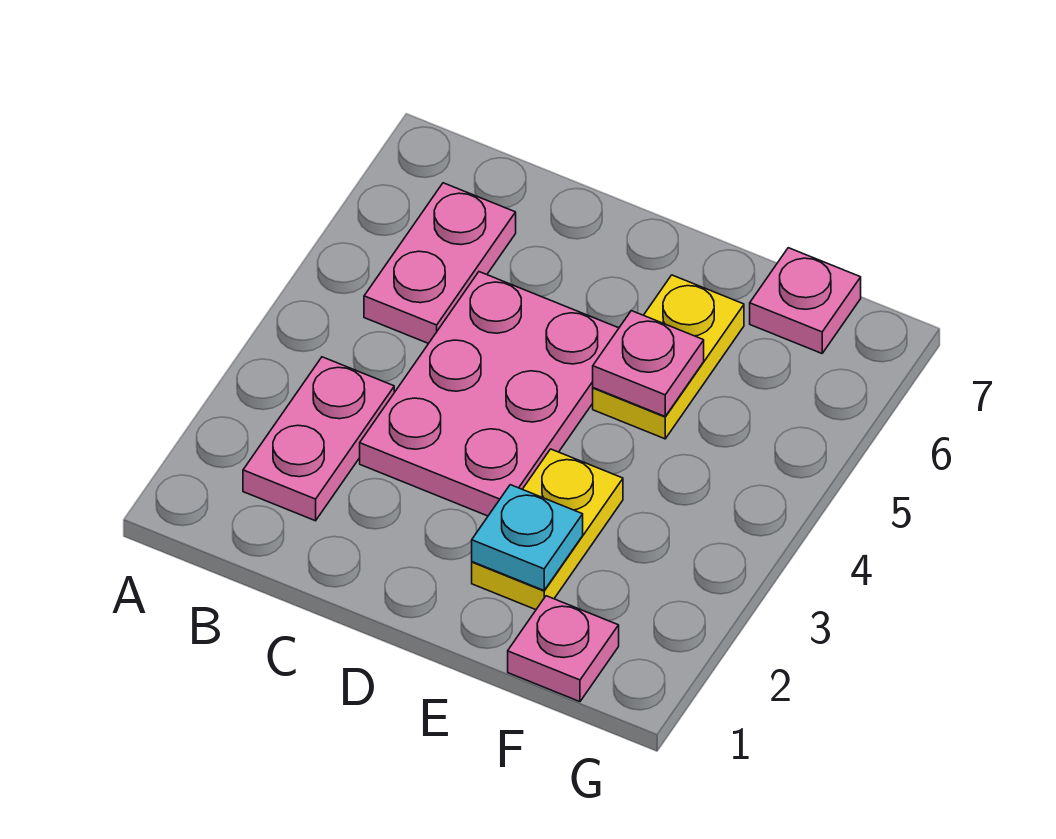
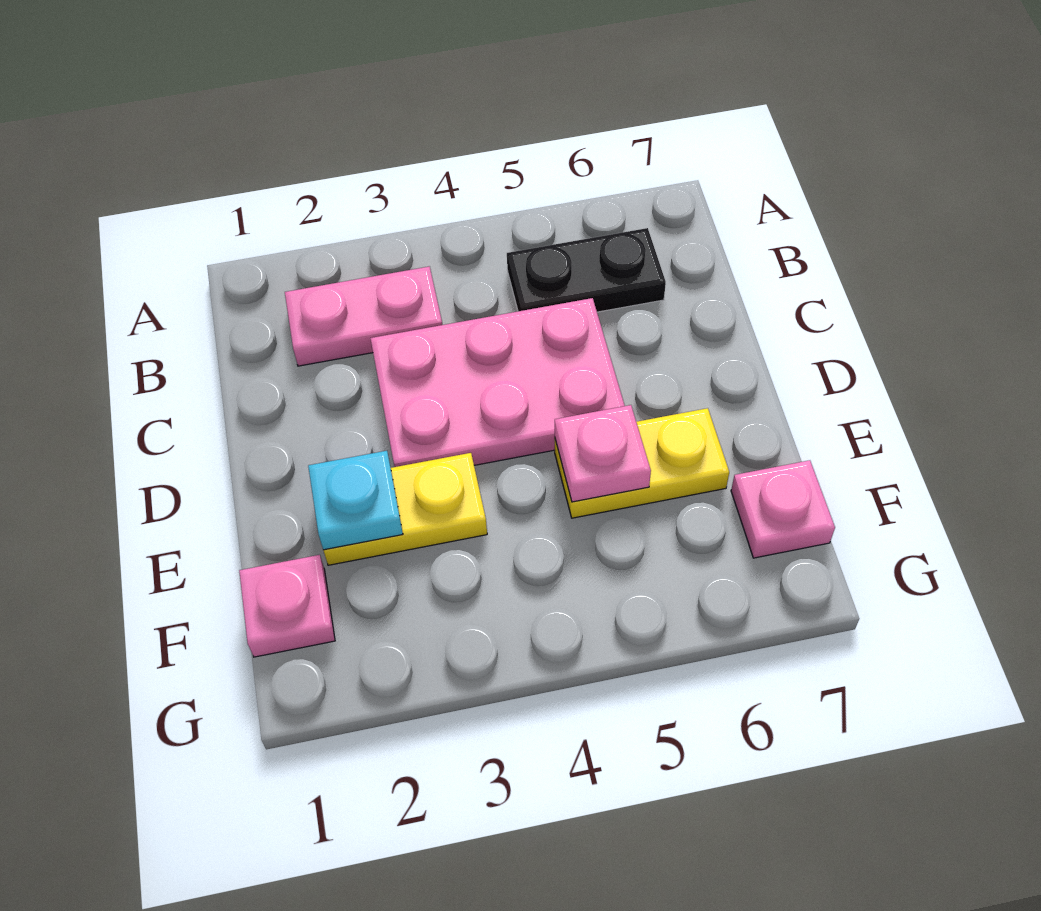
pink 1x2 plate [364,183,516,344] -> black 1x2 plate [507,228,666,312]

